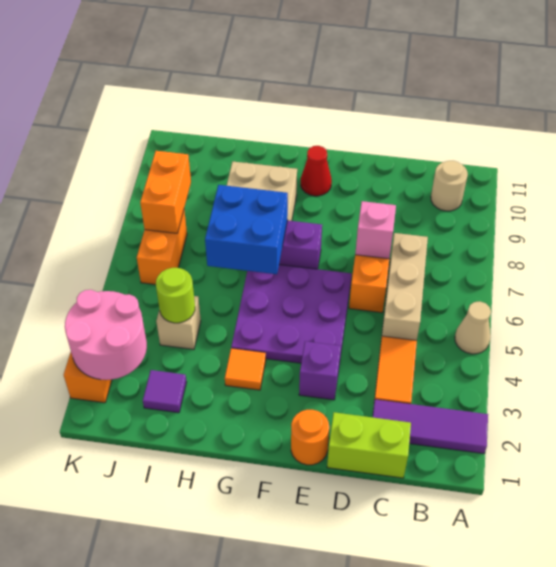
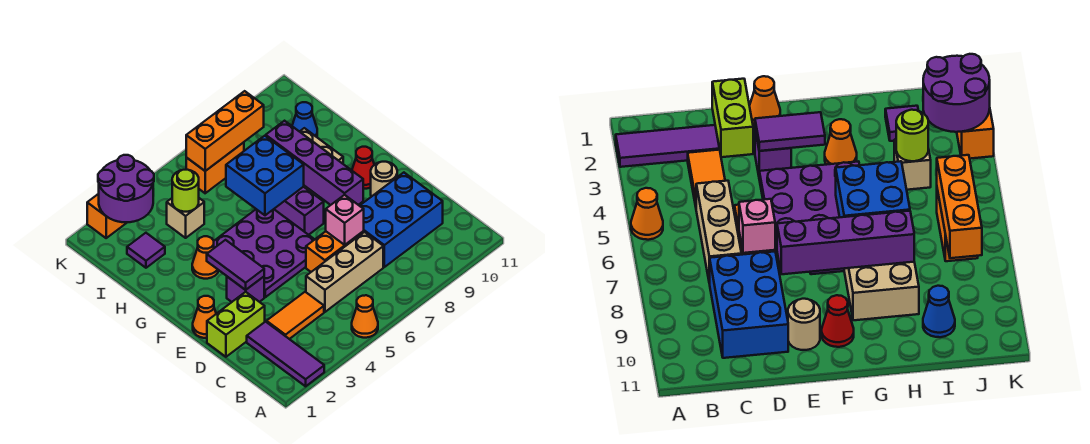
tan 1x1 cone [455,301,491,354] -> orange 1x1 cone [352,295,378,338]
tan 1x1 round brick [431,161,468,211] -> tan 1x1 round brick moved to [371,162,397,197]
lime 1x2 brick [327,412,411,478] -> lime 1x2 brick turned to [207,292,265,357]
none -> blue 2x3 brick [360,173,443,267]
orange 1x1 round brick [291,410,329,465] -> orange 1x1 cone [193,296,216,338]
none -> purple 1x2 tile [207,240,264,290]
none -> purple 1x4 brick [266,121,363,205]
orange 1x1 tile [225,348,266,390] -> orange 1x1 cone [192,236,219,279]
none -> blue 1x1 cone [292,102,317,137]
pink 2x2 round brick [65,290,147,380] -> purple 2x2 round brick [98,155,154,222]
orange 1x2 brick [140,151,191,233] -> orange 1x3 brick [186,91,264,171]

